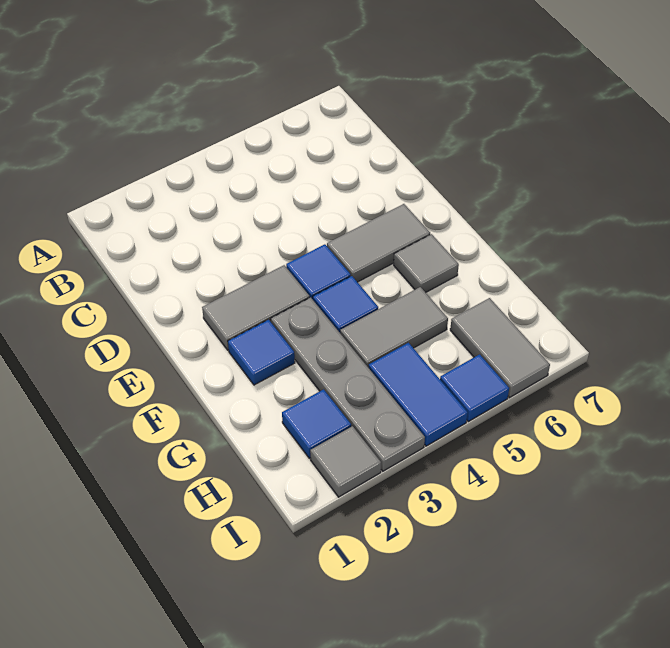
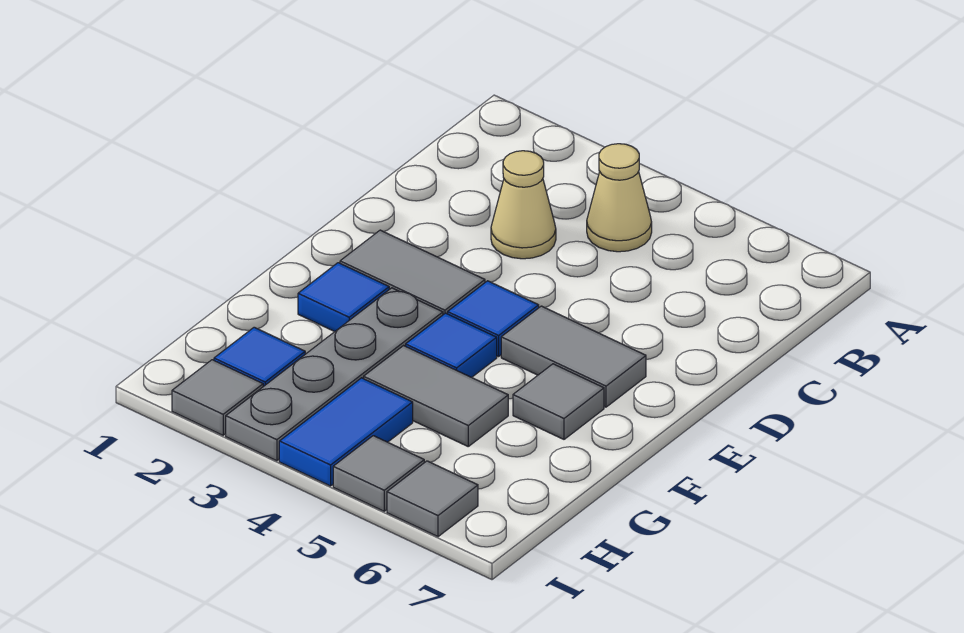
none -> tan 1x1 cone [587,144,652,252]
none -> tan 1x1 cone [491,151,556,259]
grey 1x2 tile [450,298,550,398] -> grey 1x1 tile [387,461,478,537]
blue 1x1 tile [440,354,509,422] -> grey 1x1 tile [333,436,424,511]

